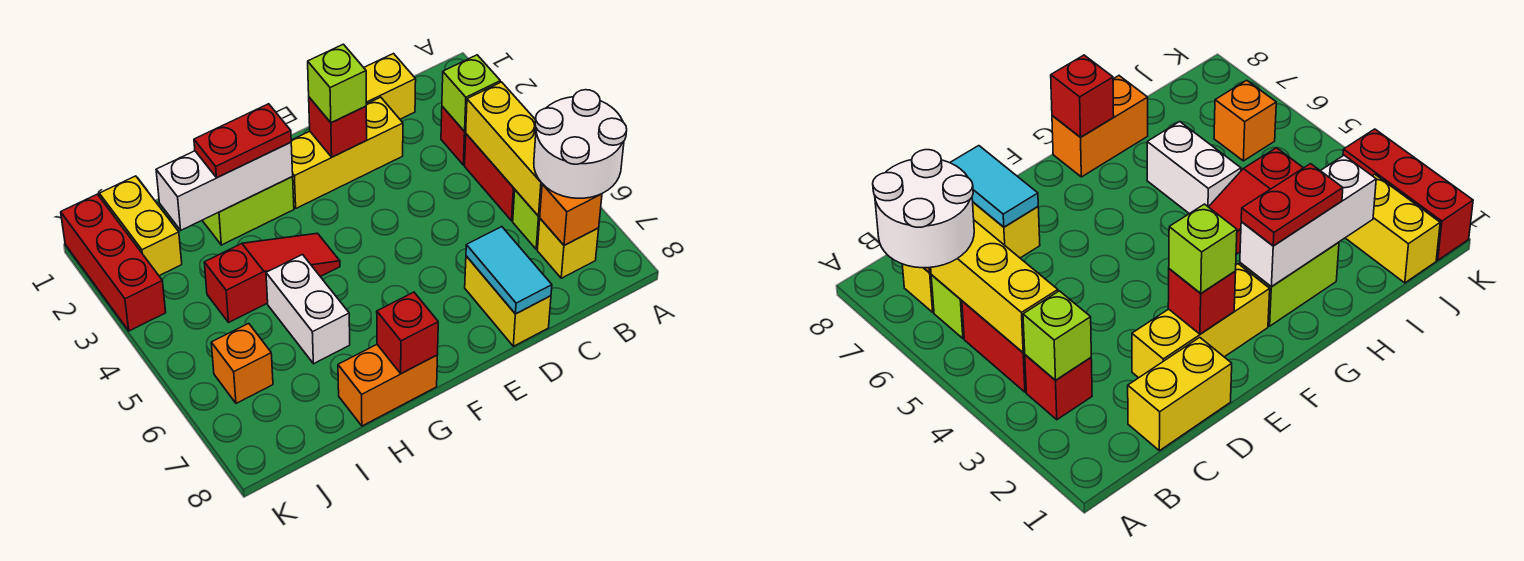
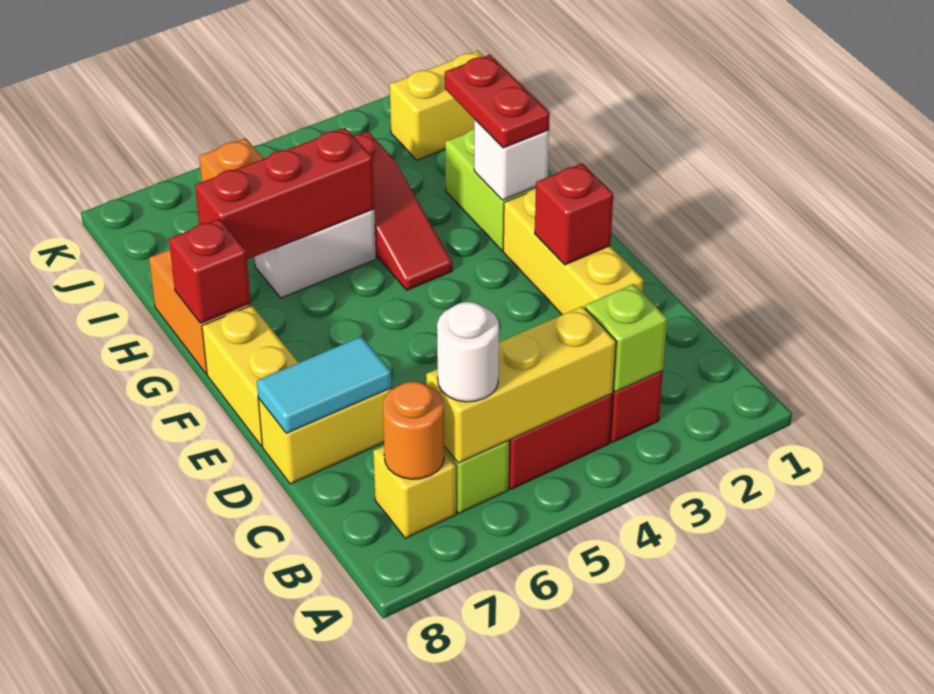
white 2x2 round brick [534,90,627,198] -> white 1x1 round brick [437,302,499,402]
orange 1x1 brick [540,184,602,245] -> orange 1x1 round brick [383,382,444,479]
yellow 1x2 brick [364,54,416,119] -> yellow 1x2 brick moved to [202,305,298,446]
lime 1x1 brick [308,44,366,123] -> none
white 1x3 brick [156,142,293,230] -> white 1x1 brick [474,120,549,200]
red 1x3 brick [61,194,166,331] -> red 1x3 brick moved to [195,128,374,260]

